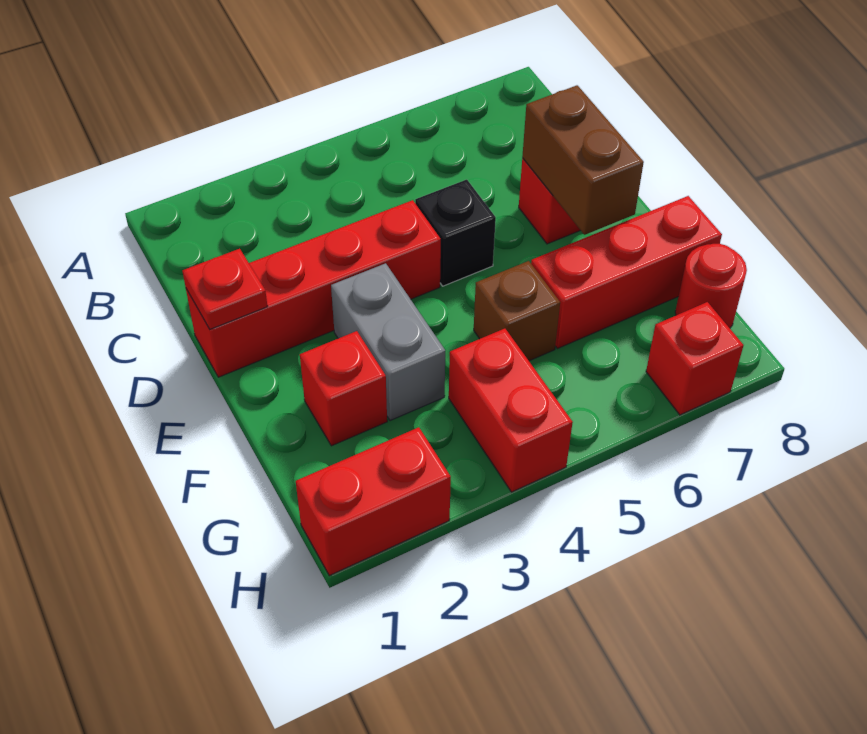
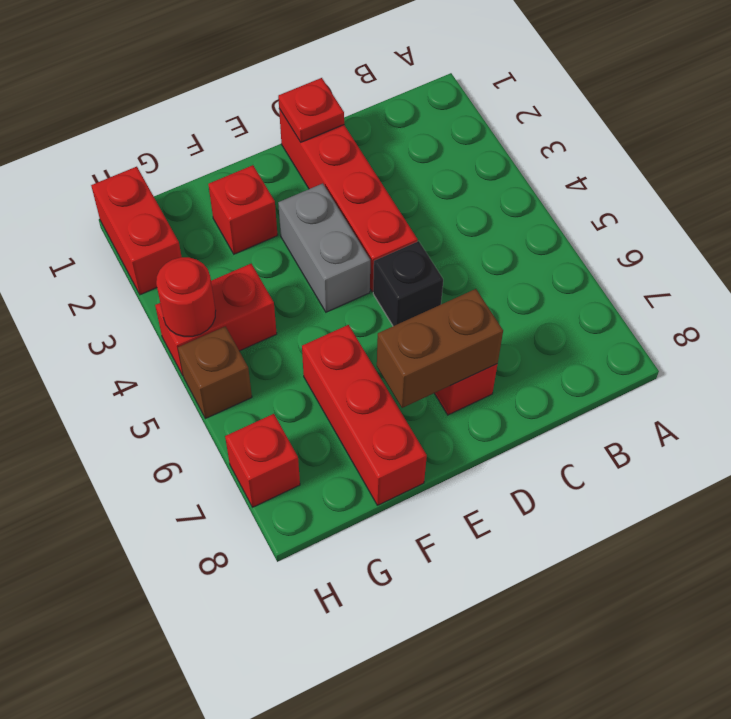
grey 1x2 brick [331,263,445,421] -> grey 1x2 brick turned to [278,183,370,312]
brown 1x1 brick [474,261,560,361] -> brown 1x1 brick moved to [178,326,252,419]
red 1x1 round brick [675,244,747,328] -> red 1x1 round brick moved to [156,257,216,337]

